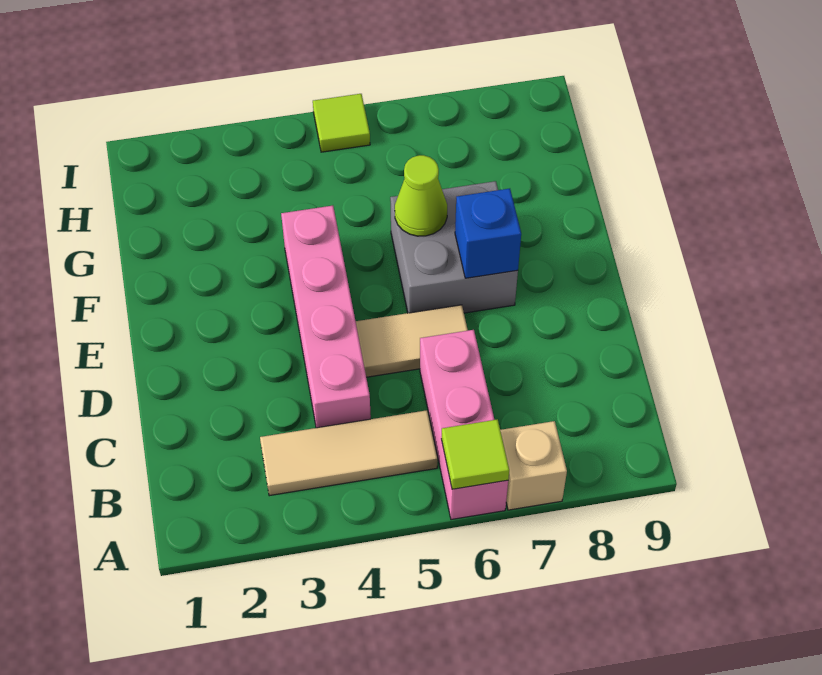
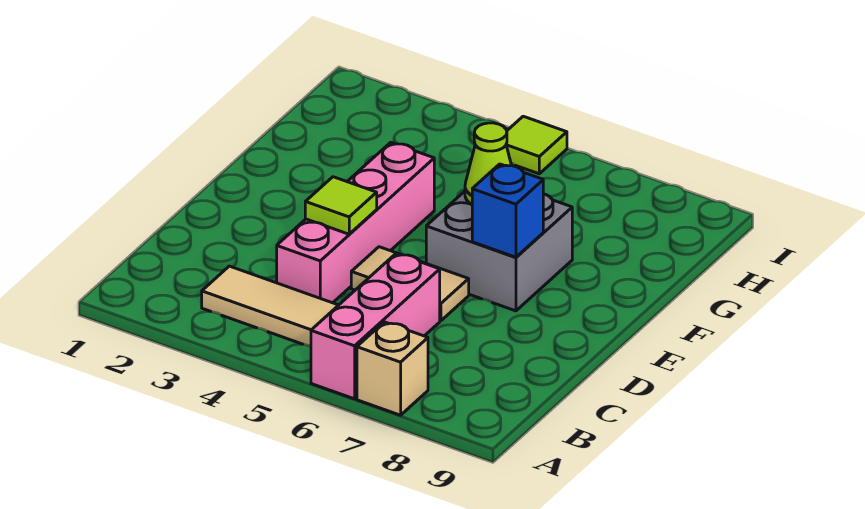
lime 1x1 tile [441,419,509,489] -> lime 1x1 tile moved to [305,177,377,234]

